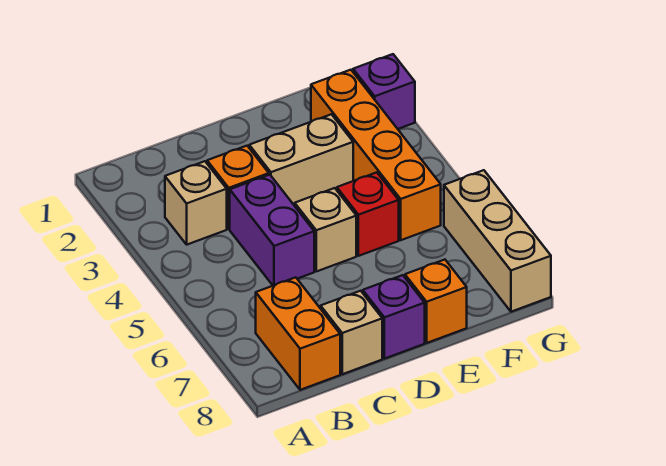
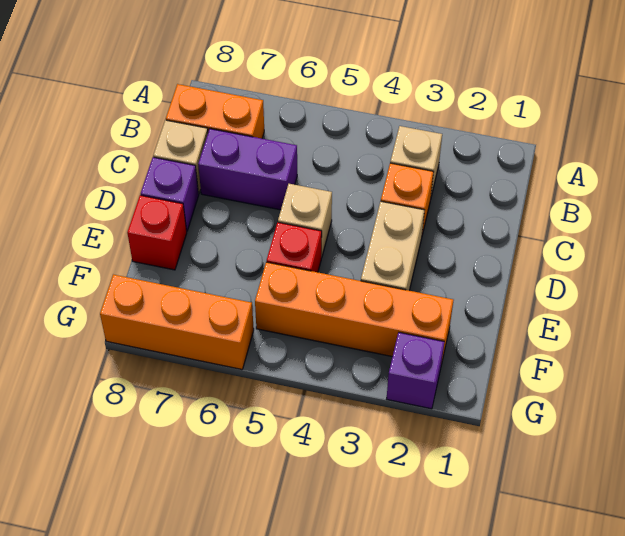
purple 1x2 brick [230,175,314,286] -> purple 1x2 brick moved to [198,129,297,210]
orange 1x1 brick [405,260,467,343] -> red 1x1 brick [127,195,187,270]
tan 1x3 brick [444,170,551,312] -> orange 1x3 brick [100,275,254,369]

